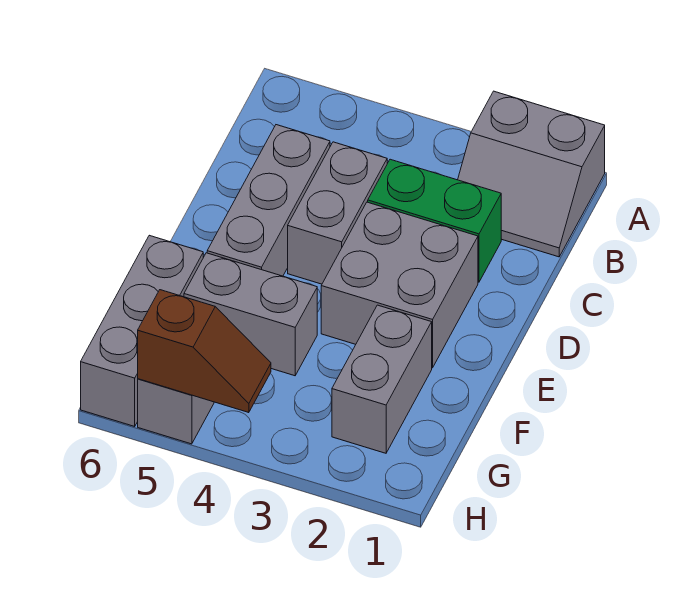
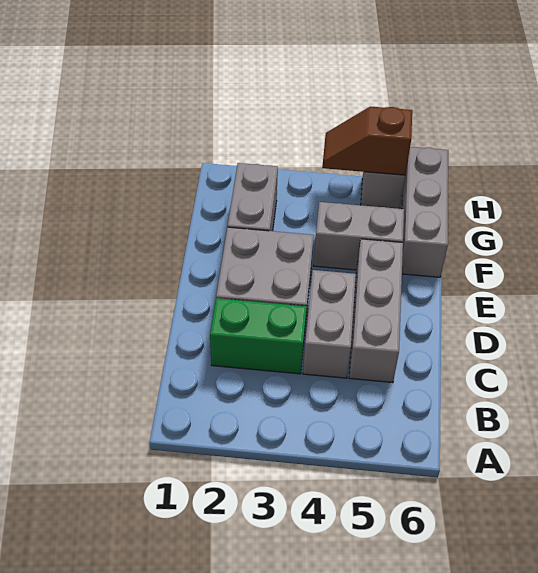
grey 2x2 slope [458,91,605,257] -> none

